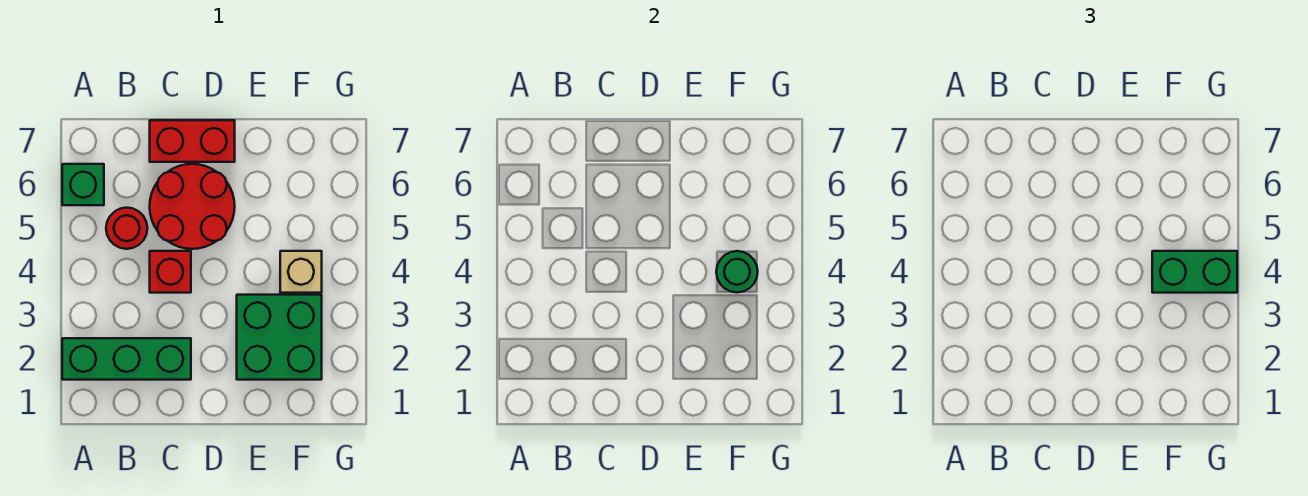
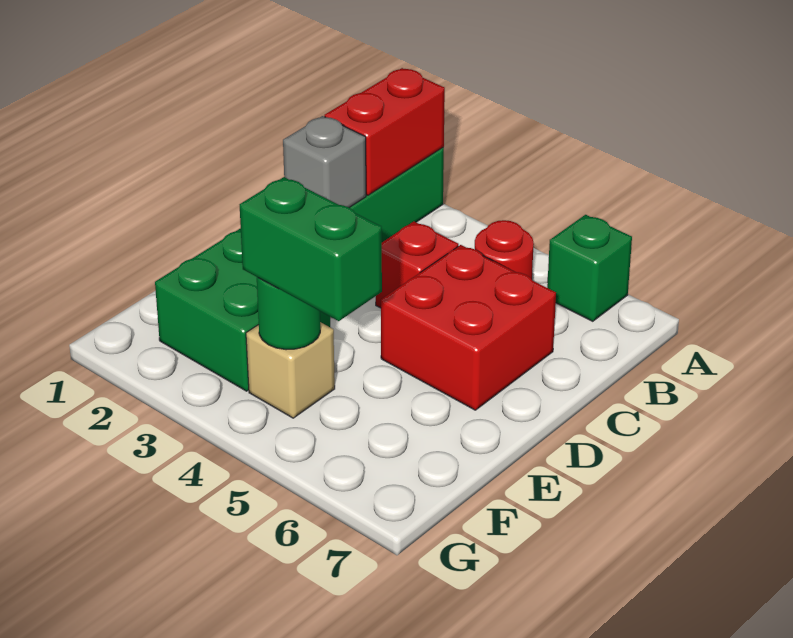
none -> grey 1x1 brick [283,116,366,208]
red 2x2 round brick [150,164,235,249] -> red 2x2 brick [381,245,556,410]
red 1x2 brick [150,120,235,162] -> red 1x2 brick moved to [324,68,445,195]
green 1x2 brick [1152,251,1237,293] -> green 1x2 brick turned to [240,177,382,321]

